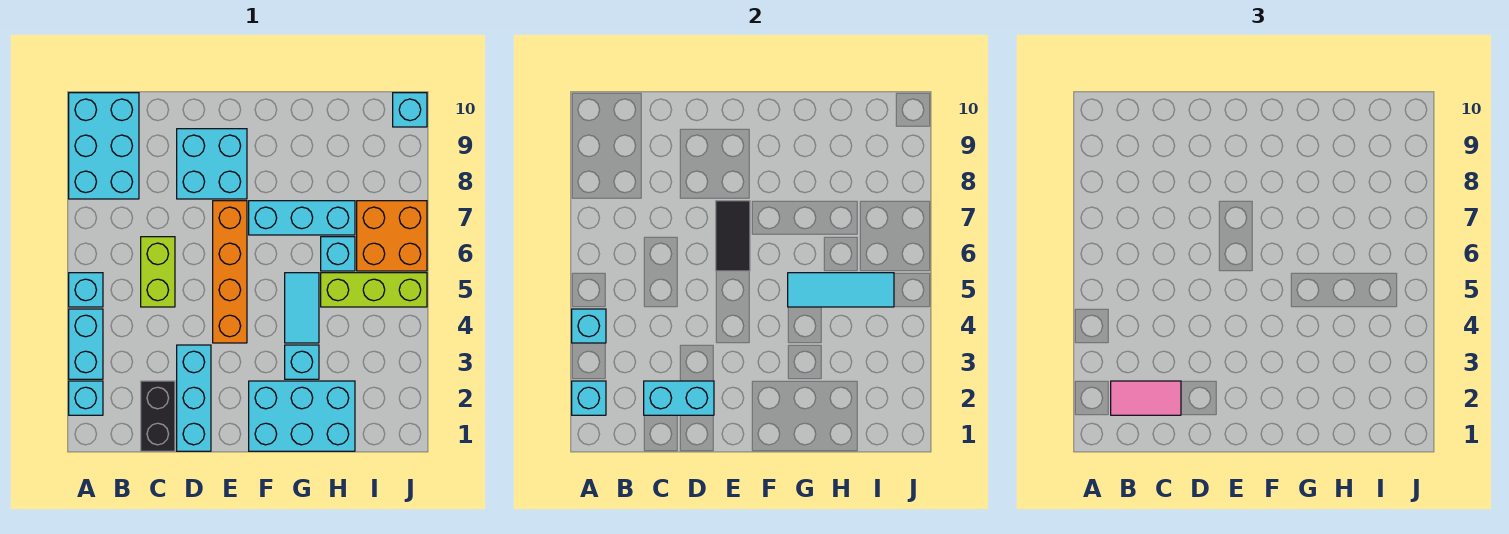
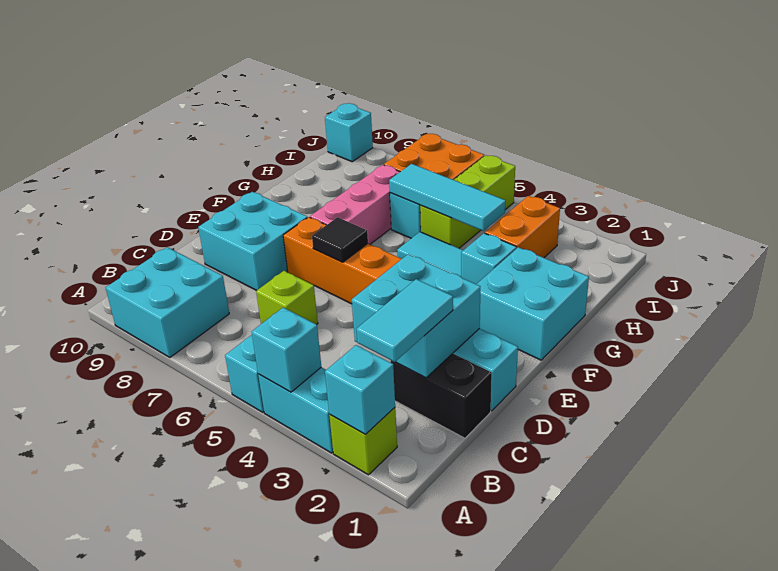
cyan 1x1 brick [69,381,103,415] -> lime 1x1 brick [329,408,397,475]
cyan 2x3 brick [69,93,139,199] -> cyan 2x2 brick [106,247,229,357]
pink 1x2 tile [1111,381,1181,415] -> cyan 1x2 tile [357,279,453,362]
cyan 1x2 brick [644,381,714,415] -> cyan 2x2 brick [352,254,480,378]
lime 1x2 brick [141,237,175,307] -> lime 1x1 brick [256,271,318,324]
black 1x2 tile [716,201,750,271] -> black 1x1 tile [312,217,368,262]
cyan 2x3 brick [249,381,355,451] -> cyan 2x2 brick [477,247,589,360]
cyan 1x3 brick [249,201,355,235] -> pink 1x3 brick [310,165,400,244]
cyan 1x3 tile [788,273,894,307] -> cyan 1x3 tile turned to [389,164,505,231]
none -> orange 1x2 brick [485,196,560,258]

